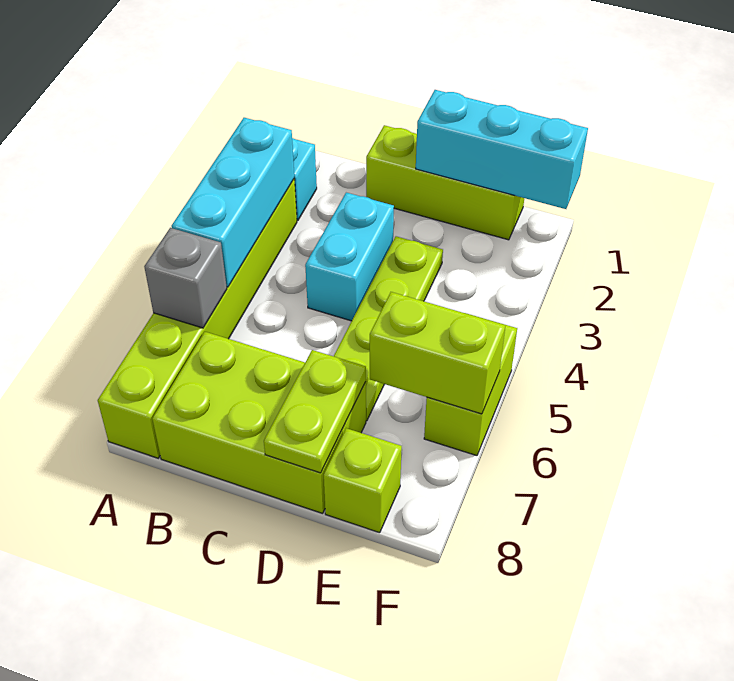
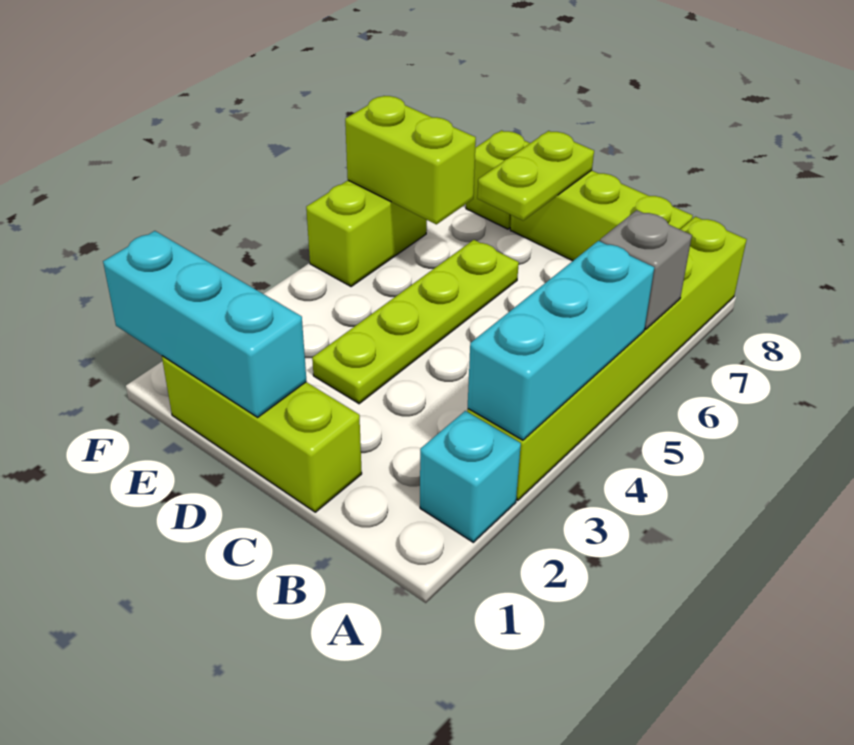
lime 2x3 brick [152,332,366,513] -> lime 1x3 brick [510,170,693,261]
cyan 1x2 brick [305,193,394,321] -> none

